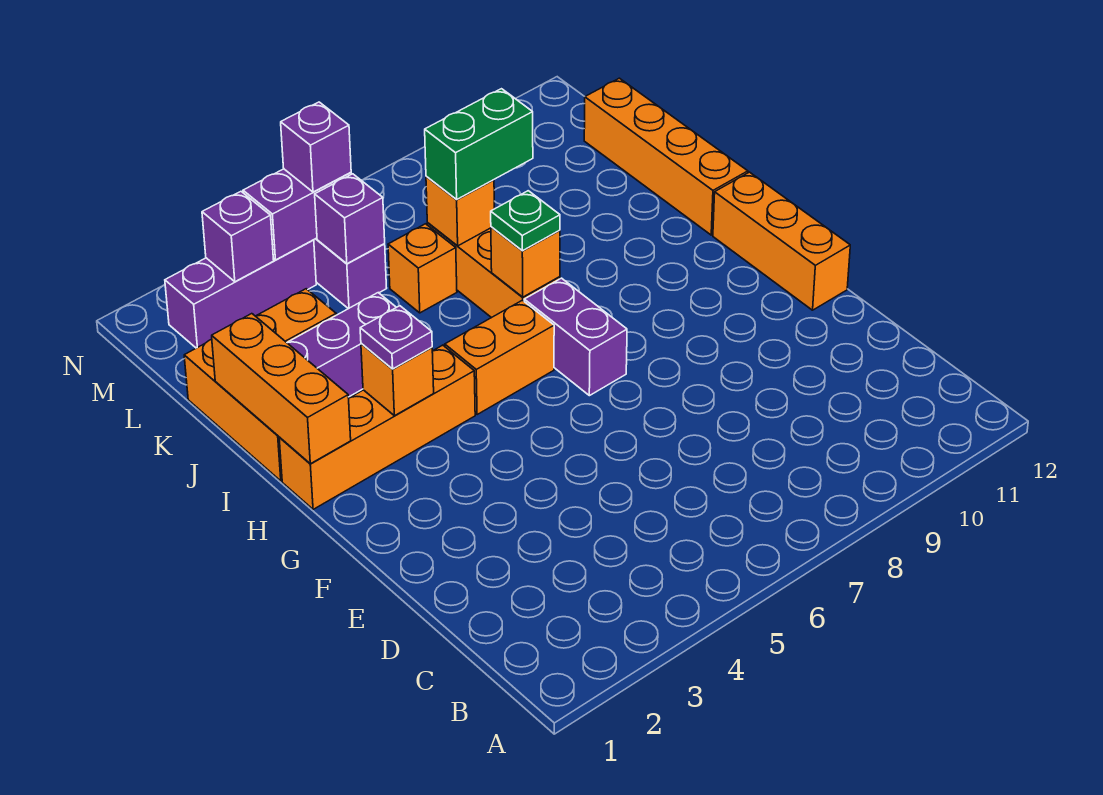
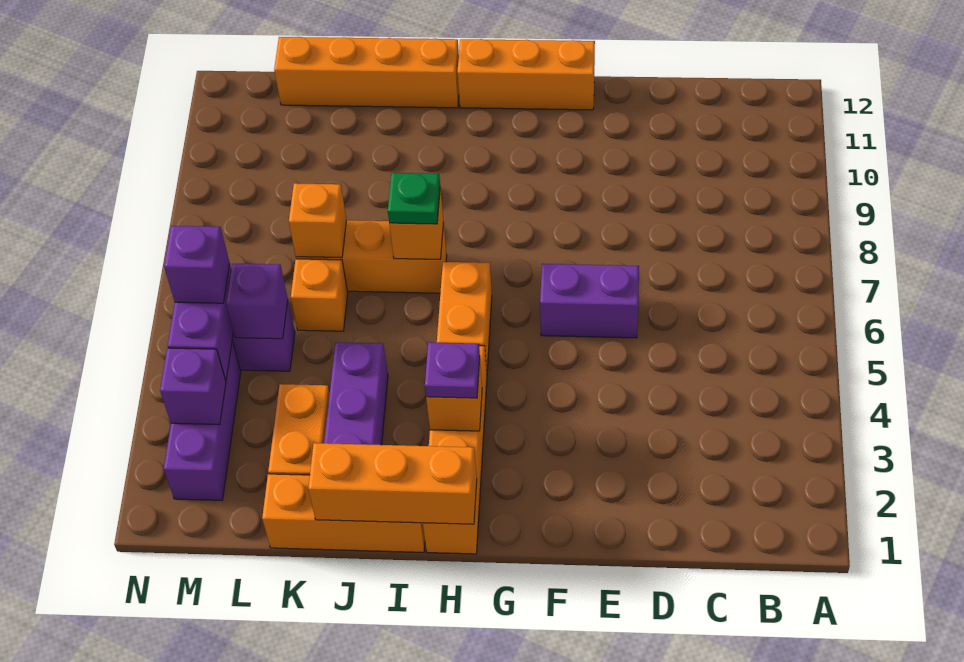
purple 1x2 brick [524,278,627,396] -> purple 1x2 brick moved to [540,264,639,338]
green 1x2 brick [425,89,533,199] -> none

